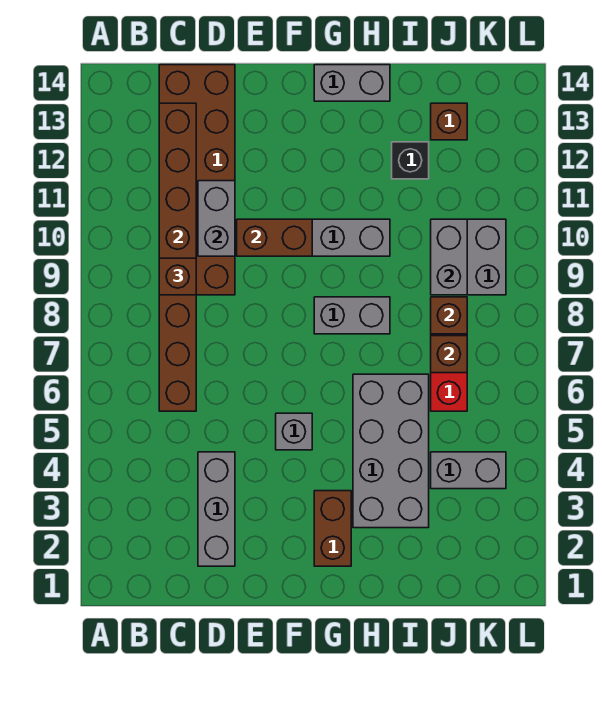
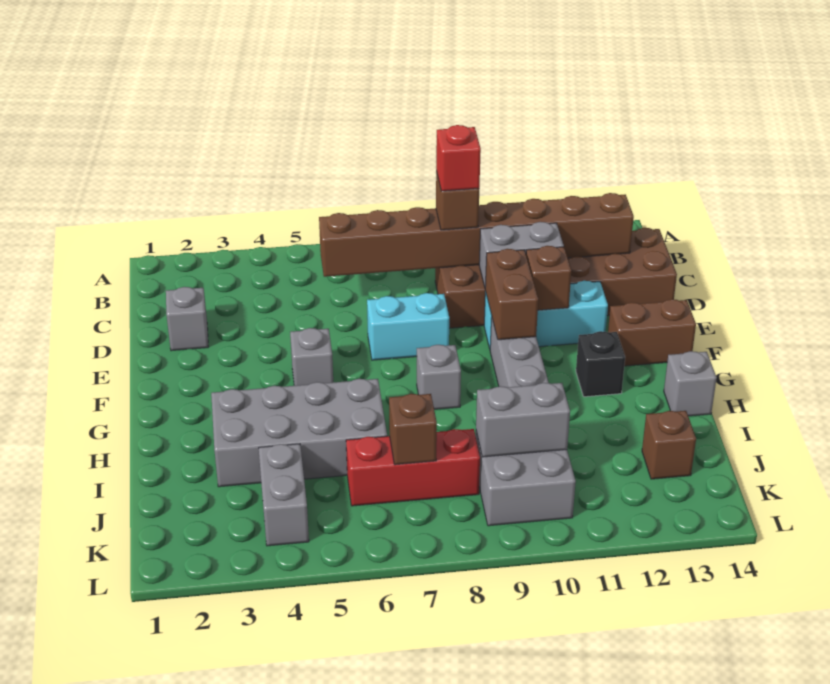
none -> red 1x1 brick [436,125,481,191]
grey 1x3 brick [198,452,235,566] -> grey 1x1 brick [166,287,208,351]
none -> cyan 1x2 brick [367,293,449,360]
none -> cyan 1x3 brick [484,281,608,349]
brown 1x2 brick [314,491,351,566] -> brown 1x2 brick moved to [608,299,696,366]
grey 1x2 brick [314,297,390,334] -> grey 1x1 brick [417,345,461,409]
grey 1x2 brick [314,65,390,101] -> grey 1x1 brick [664,351,717,416]
black 1x1 brick [392,142,429,179] -> black 1x1 brick moved to [576,331,625,397]
brown 1x1 brick [431,297,467,334] -> brown 1x1 brick moved to [526,246,571,310]

